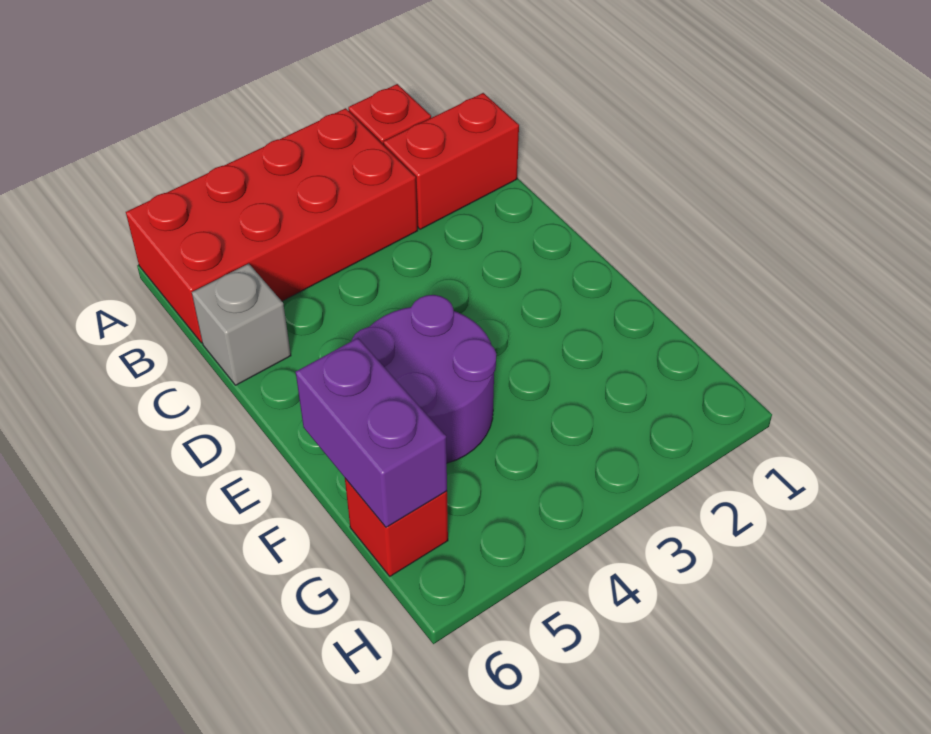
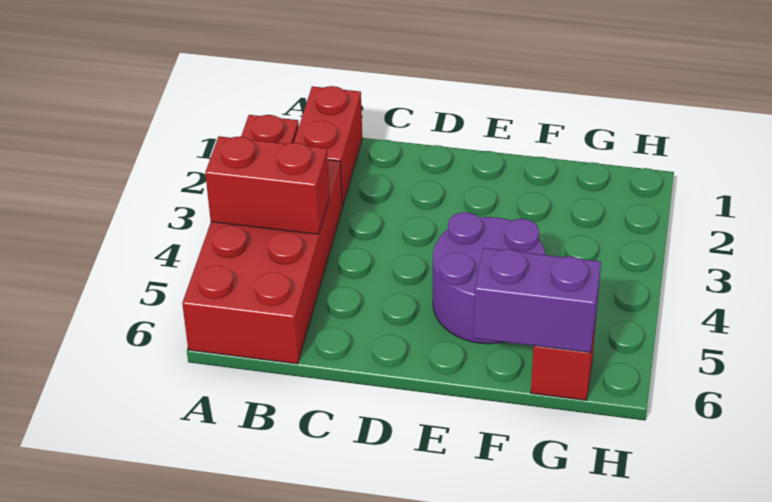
none -> red 1x2 brick [205,136,329,234]
grey 1x1 brick [192,264,291,385] -> none

